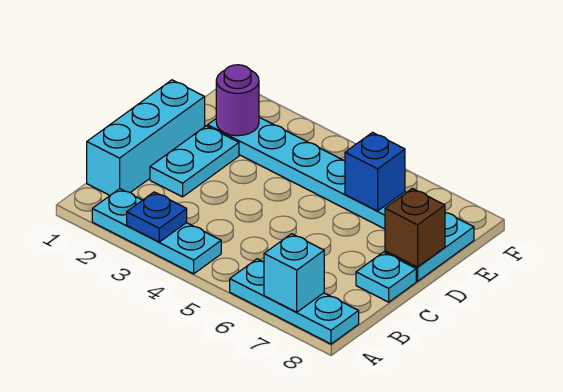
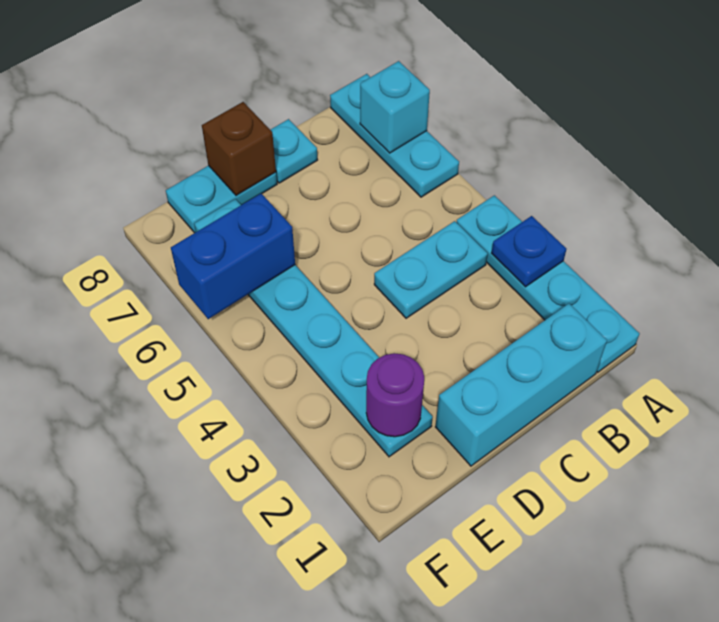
cyan 1x3 plate [92,189,221,274] -> cyan 1x4 plate [456,195,640,372]
cyan 1x2 plate [150,126,239,197] -> cyan 1x2 plate moved to [374,221,488,318]
blue 1x1 brick [345,133,405,211] -> blue 1x2 brick [171,194,295,319]

